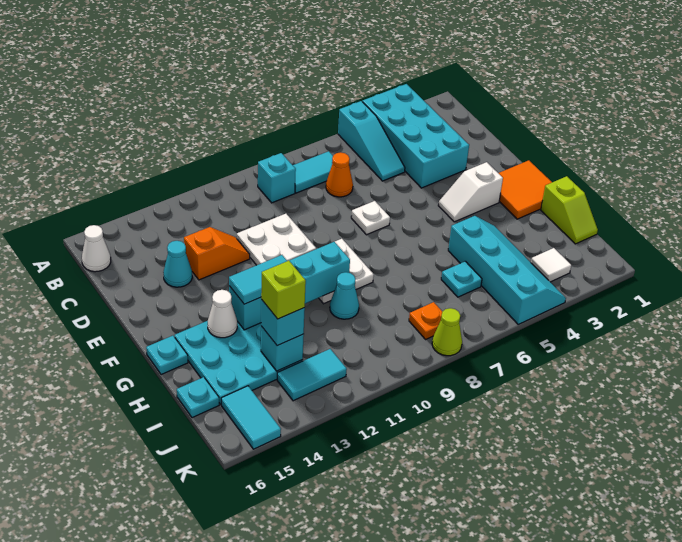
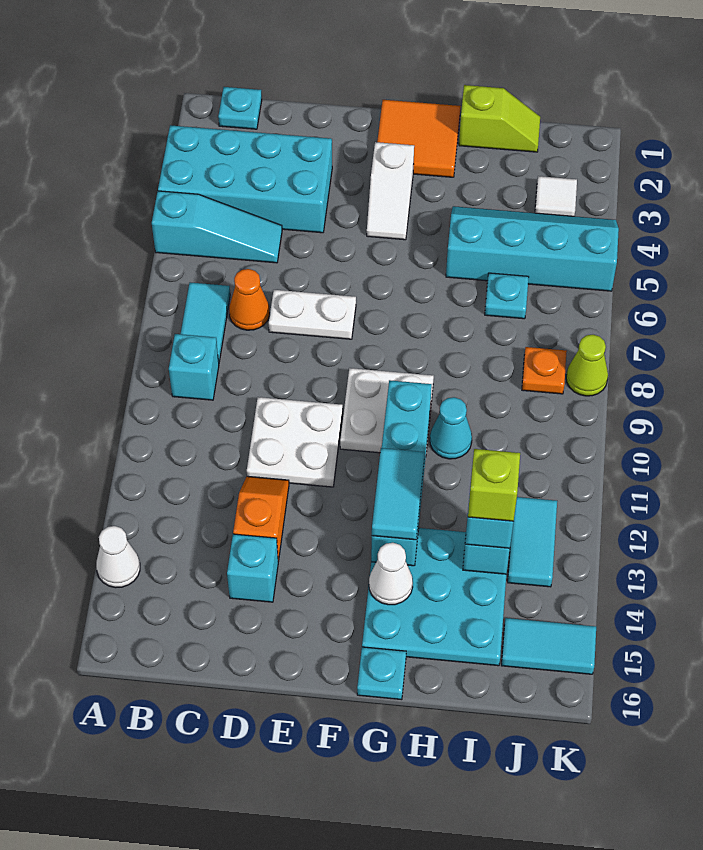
white 1x1 cone [82,225,111,272] -> white 1x1 cone moved to [96,526,140,588]
cyan 1x1 cone [163,241,192,287] -> cyan 1x1 brick [227,534,278,602]
white 1x1 plate [351,201,390,235] -> white 1x2 plate [269,290,356,339]
cyan 1x1 plate [177,377,219,418] -> cyan 1x1 plate moved to [218,87,262,129]

